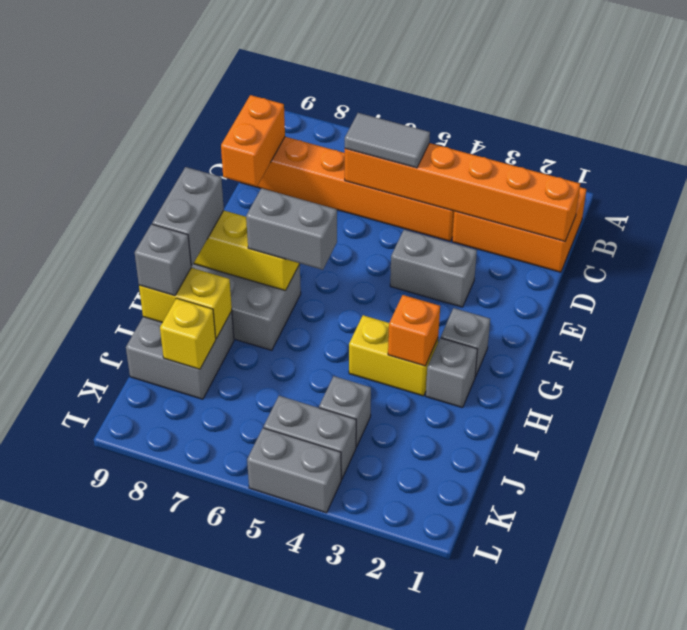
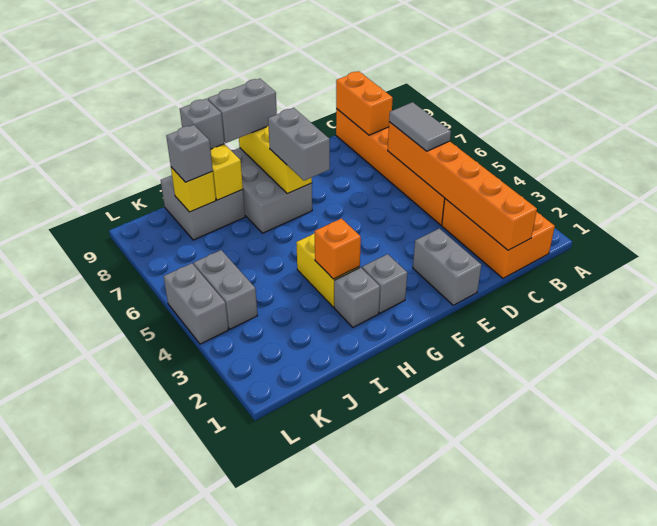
orange 1x2 brick [221,95,285,187] -> orange 1x2 brick turned to [336,71,393,135]
grey 1x2 brick [390,230,477,307] -> grey 1x2 brick moved to [413,228,481,305]
grey 1x1 brick [319,376,371,447] -> grey 1x1 brick moved to [166,125,213,182]

